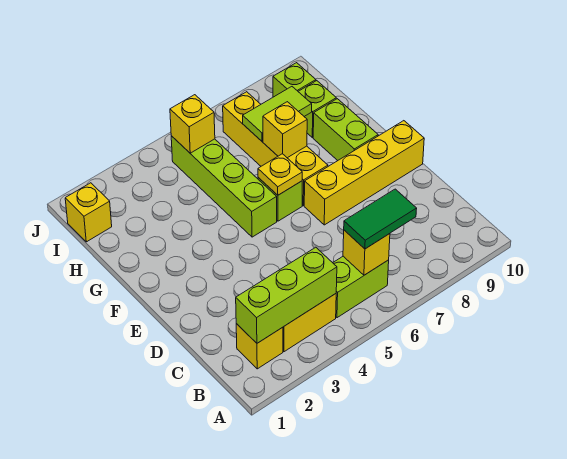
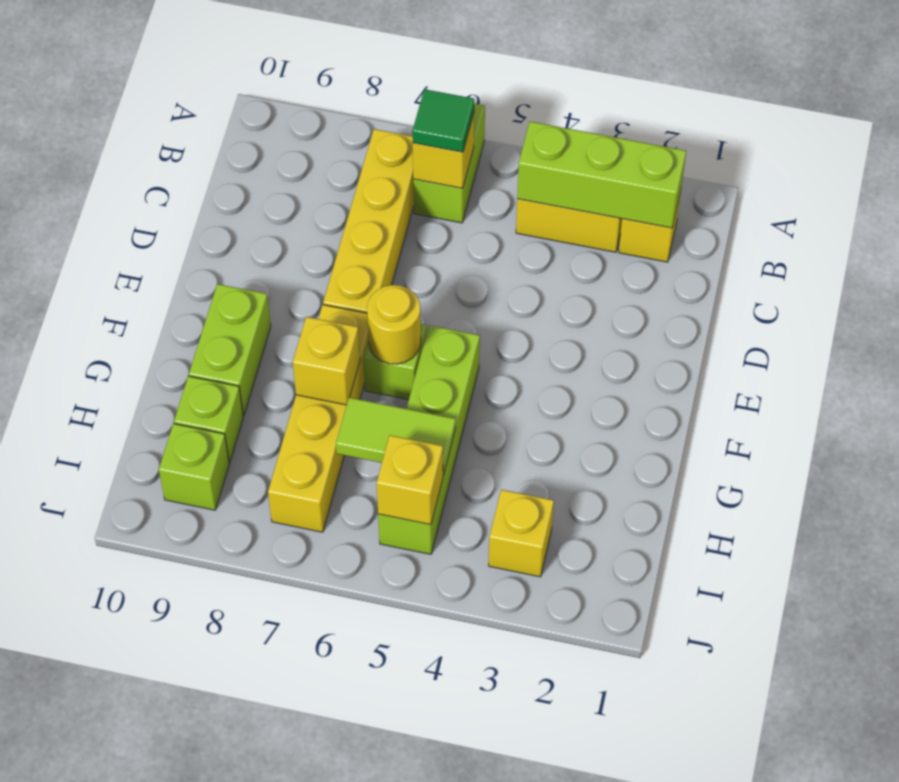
lime 1x2 brick [333,256,389,318] -> lime 1x2 brick turned to [413,104,485,223]
green 1x2 tile [344,189,417,249] -> green 1x1 tile [412,89,474,152]
yellow 1x4 brick [304,121,424,225] -> yellow 1x4 brick turned to [323,129,414,313]
yellow 1x1 plate [258,154,302,195] -> yellow 1x1 round brick [367,285,421,364]
lime 1x2 tile [243,87,312,141] -> lime 1x2 tile moved to [336,397,456,475]
yellow 1x1 brick [65,183,112,242] -> yellow 1x1 brick moved to [489,490,554,577]

